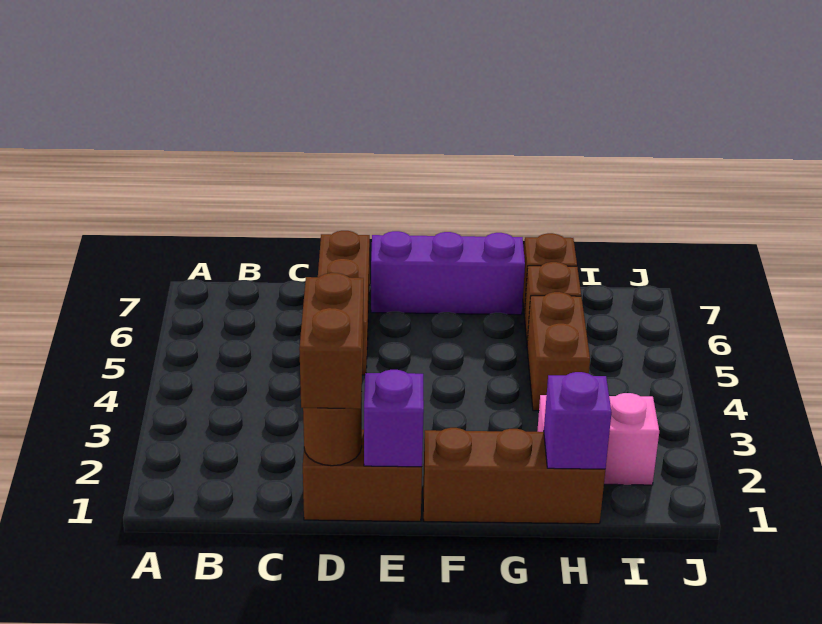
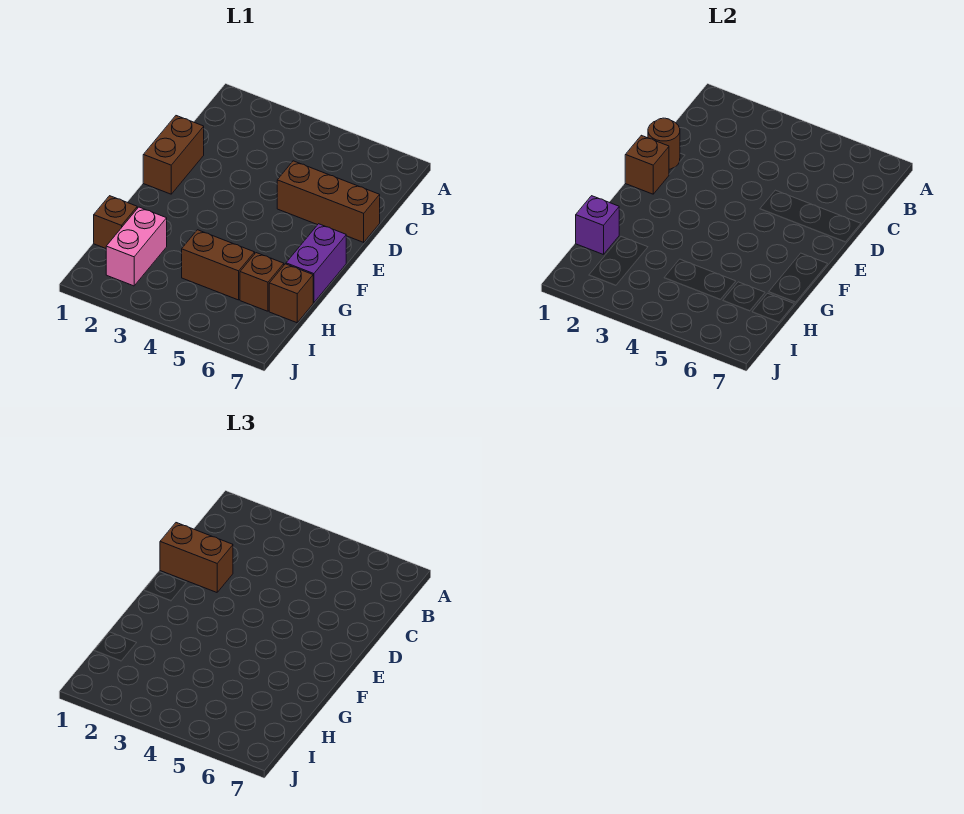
purple 1x1 brick [364,370,424,467] -> brown 1x1 brick [625,135,669,194]
purple 1x3 brick [371,231,525,315] -> purple 1x2 brick [286,224,346,303]
brown 1x3 brick [423,428,605,524] -> brown 1x1 brick [94,196,137,248]

